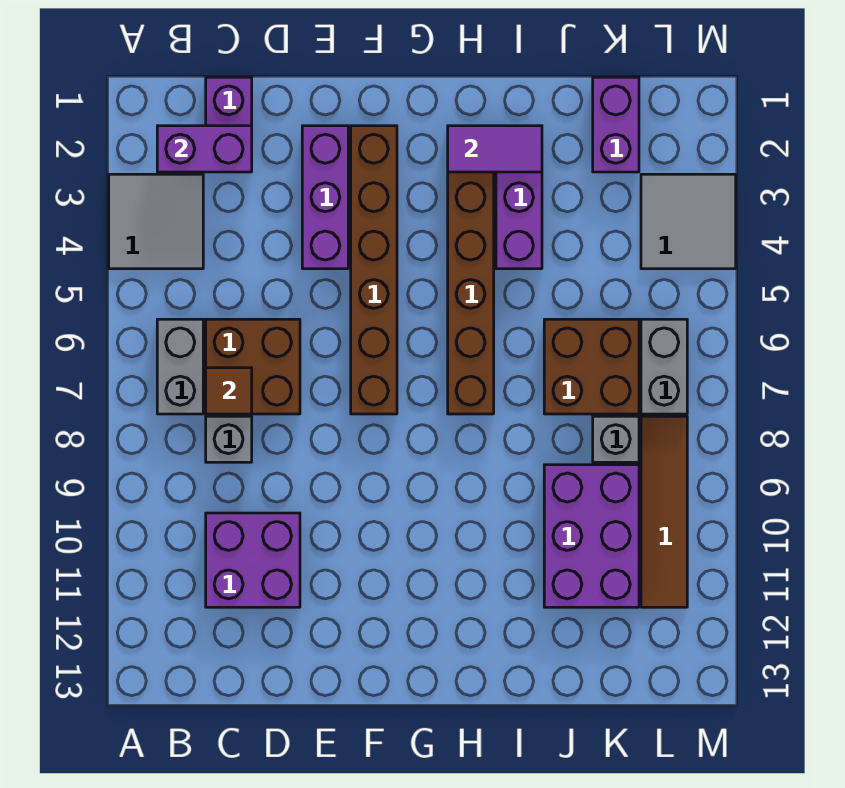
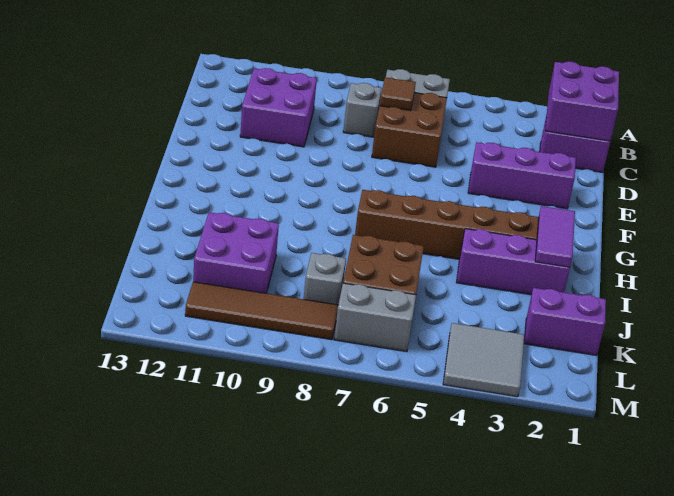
grey 2x2 tile [109,174,203,269] -> none
purple 1x2 brick [157,126,252,172] -> purple 2x2 brick [545,62,619,141]
brown 1x6 brick [351,126,397,414] -> none
purple 2x3 brick [544,465,639,607] -> purple 2x2 brick [193,212,279,293]

